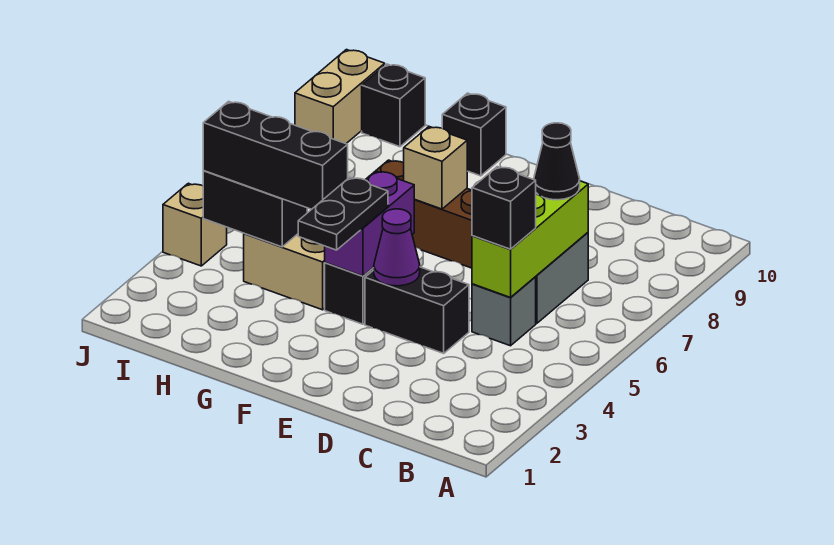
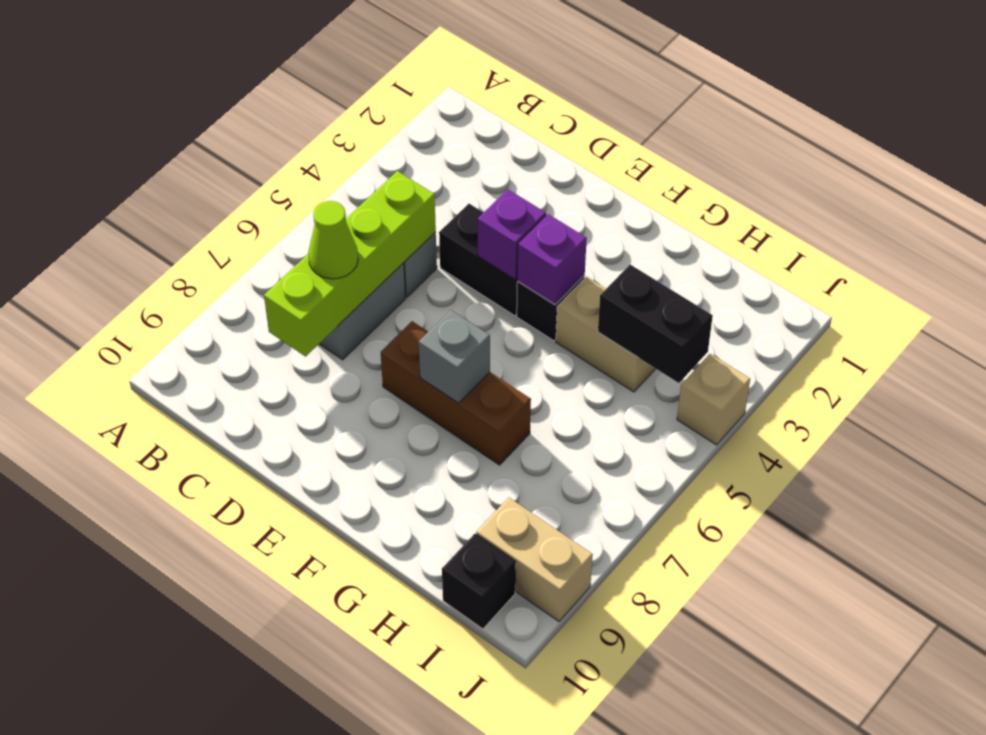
lime 1x3 brick [472,181,588,297] -> lime 1x4 brick [264,171,436,356]
black 1x1 brick [472,167,536,249] -> none
black 1x1 cone [534,123,580,200] -> lime 1x1 cone [308,201,358,279]
purple 1x1 cone [374,209,420,286] -> purple 1x1 brick [478,189,546,280]
black 1x2 plate [298,177,388,250] -> none
purple 1x2 brick [325,171,414,276] -> purple 1x1 brick [517,214,587,305]
tan 1x1 brick [404,127,467,209] -> grey 1x1 brick [419,310,490,403]
black 1x3 brick [203,101,348,209] -> none
black 1x1 brick [442,93,506,176] -> none
tan 1x2 brick [295,50,385,144] -> tan 1x2 brick turned to [476,498,593,621]

